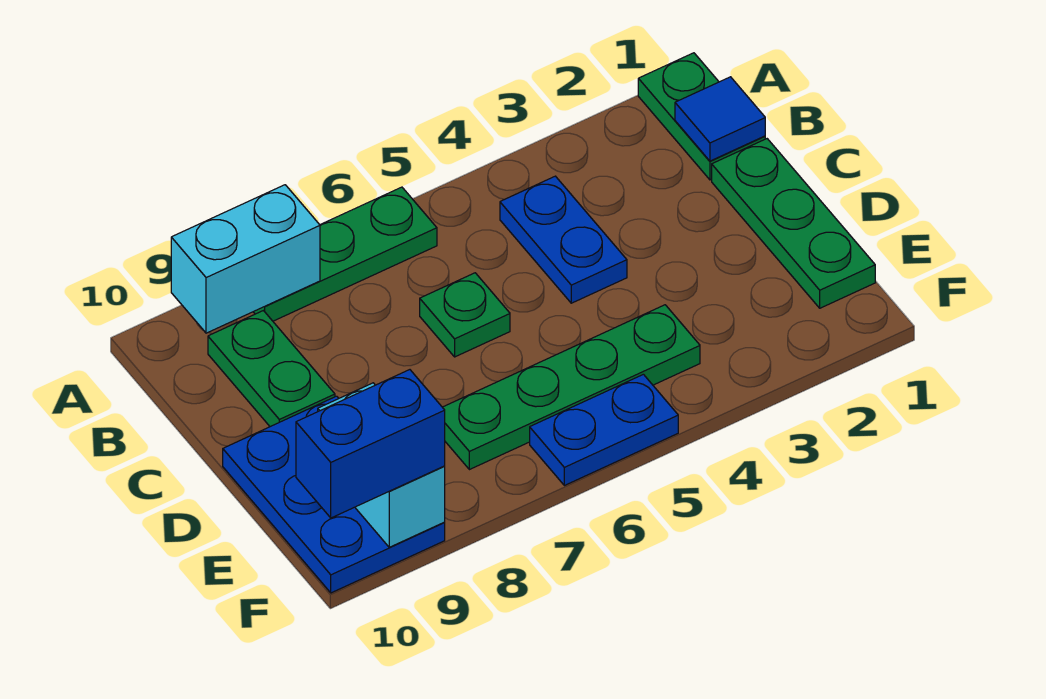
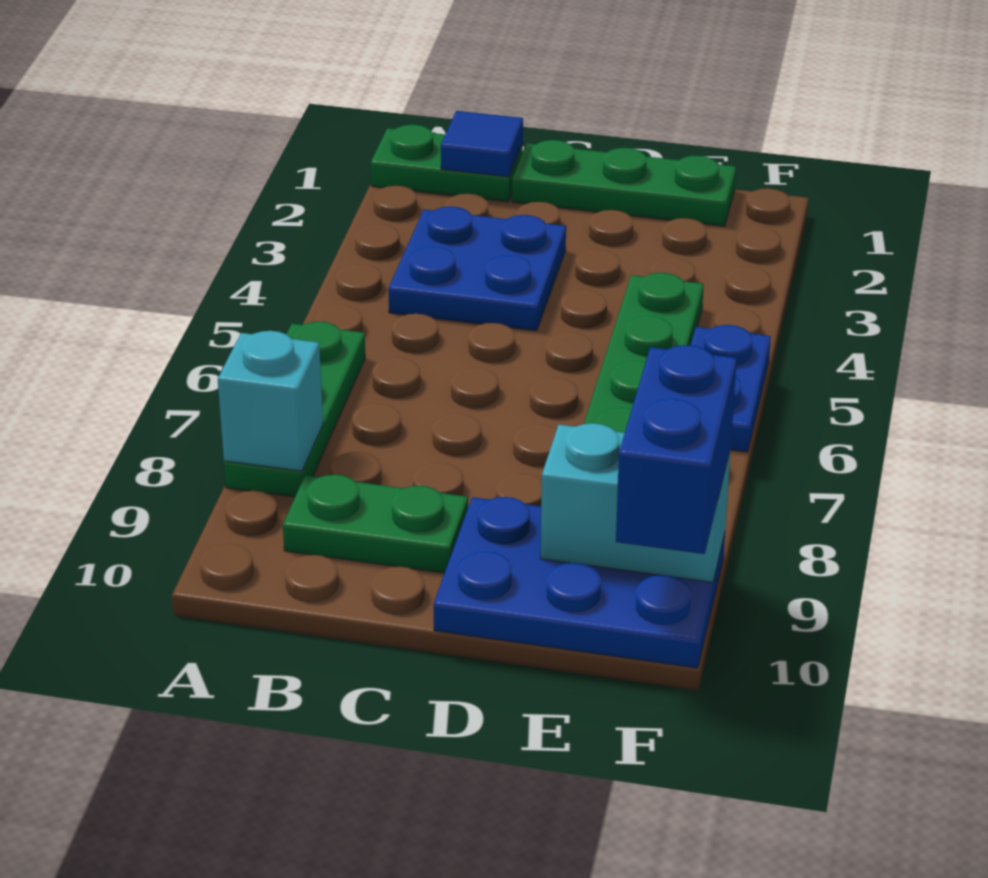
cyan 1x2 brick [171,185,320,333] -> cyan 1x1 brick [218,331,323,471]
blue 1x2 plate [500,176,627,303] -> blue 2x2 plate [388,207,566,331]
green 1x1 plate [420,273,510,357] -> none

